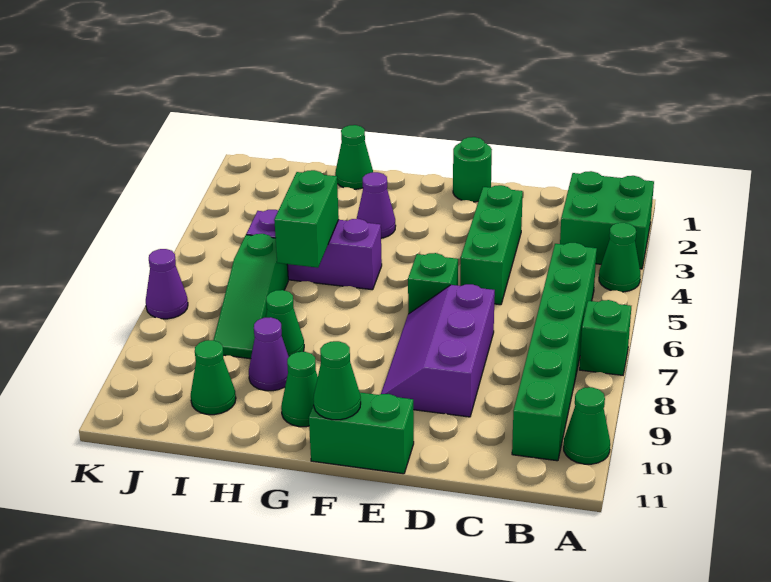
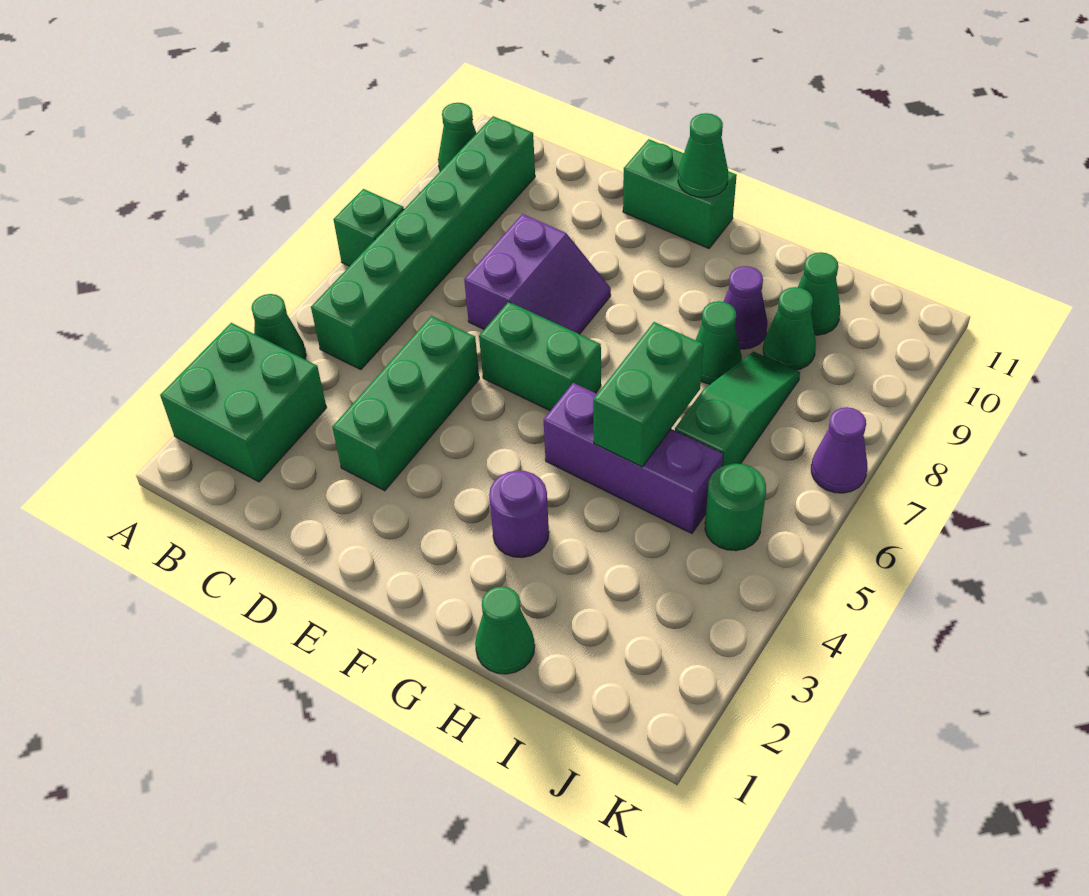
purple 2x3 slope [381,284,495,417] -> purple 2x2 slope [464,214,611,334]
green 1x1 round brick [453,137,492,202] -> green 1x1 round brick moved to [705,463,766,551]
green 1x1 brick [408,253,458,314] -> green 1x2 brick [479,302,601,411]
purple 1x1 cone [357,172,396,238] -> purple 1x1 round brick [489,471,549,558]
green 1x1 cone [281,352,318,427] -> green 1x1 cone moved to [763,287,816,370]

